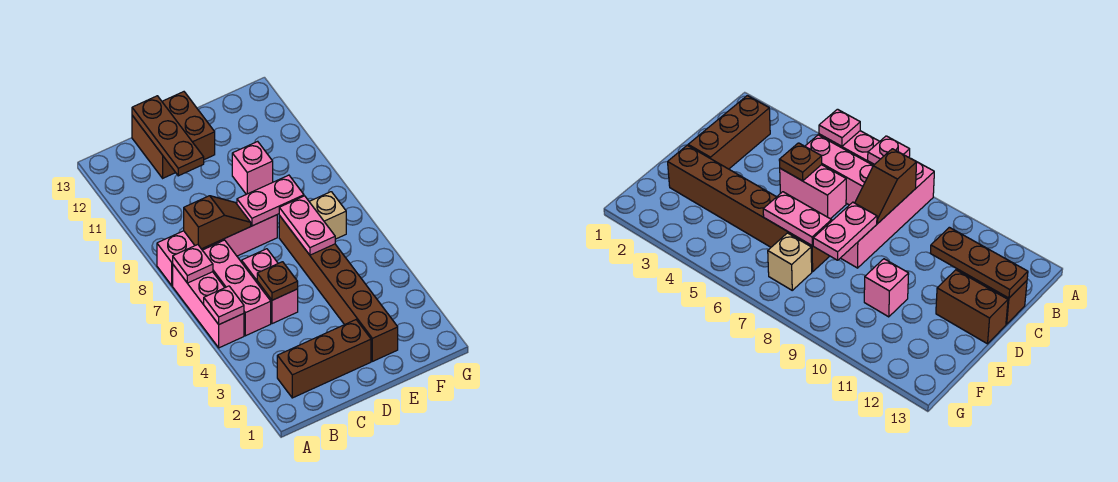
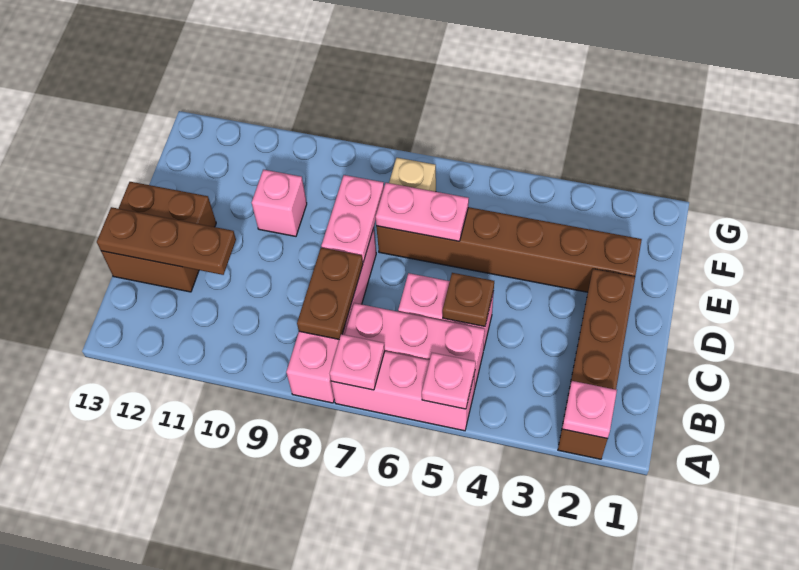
none -> pink 1x1 plate [562,381,617,439]
brown 1x3 brick [277,320,371,398] -> brown 1x4 brick [558,269,635,459]
brown 1x2 slope [184,196,251,249] -> brown 1x2 plate [297,248,363,339]

